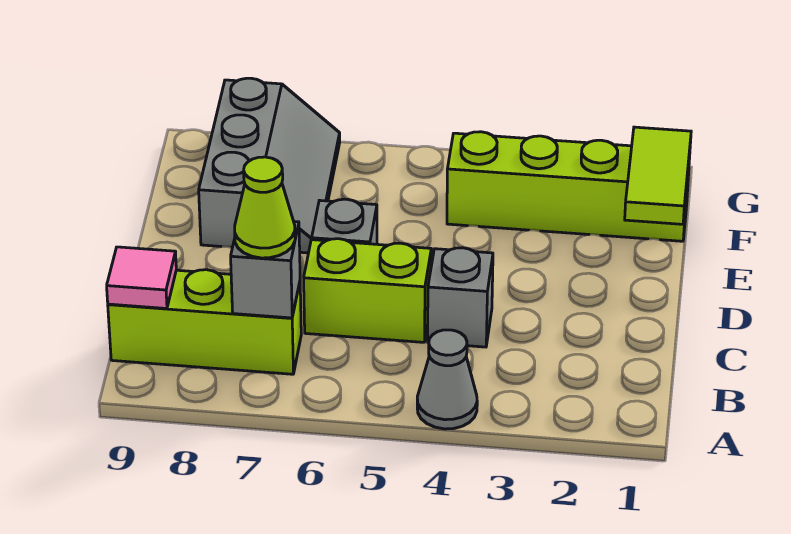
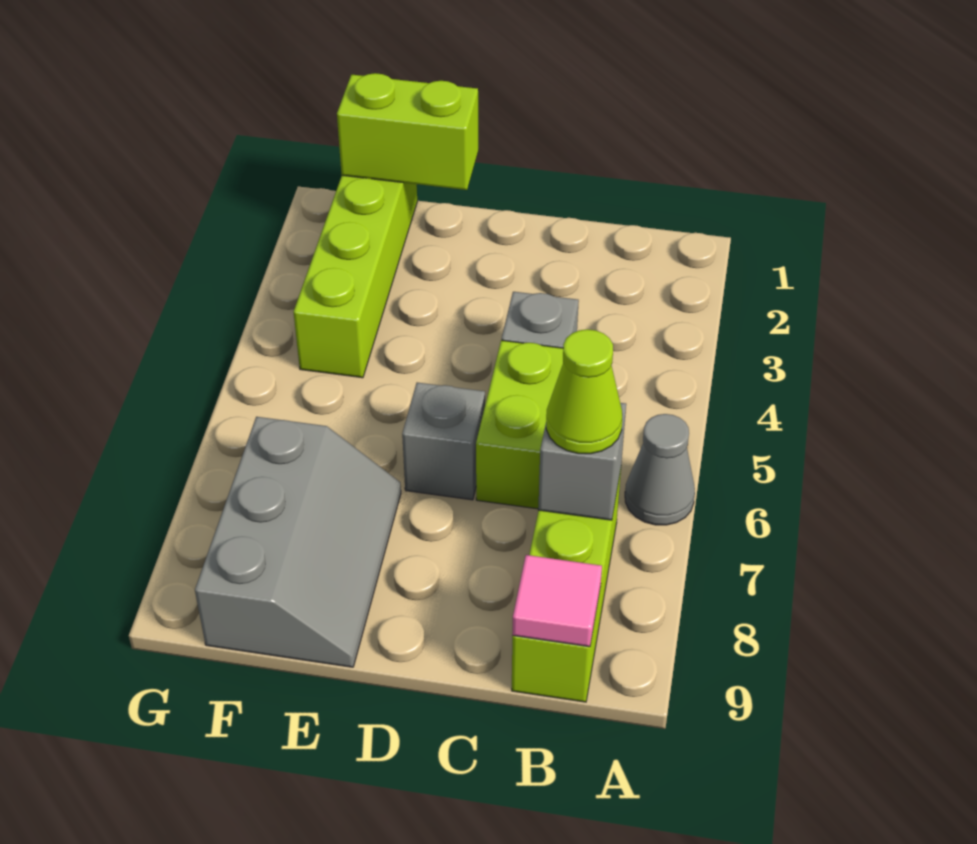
grey 1x1 cone [417,330,477,429] -> grey 1x1 cone moved to [625,414,695,525]
lime 1x2 tile [625,127,691,224] -> lime 1x2 brick [337,73,478,190]
grey 2x3 slope [199,78,340,253] -> grey 2x3 slope turned to [195,417,401,667]

